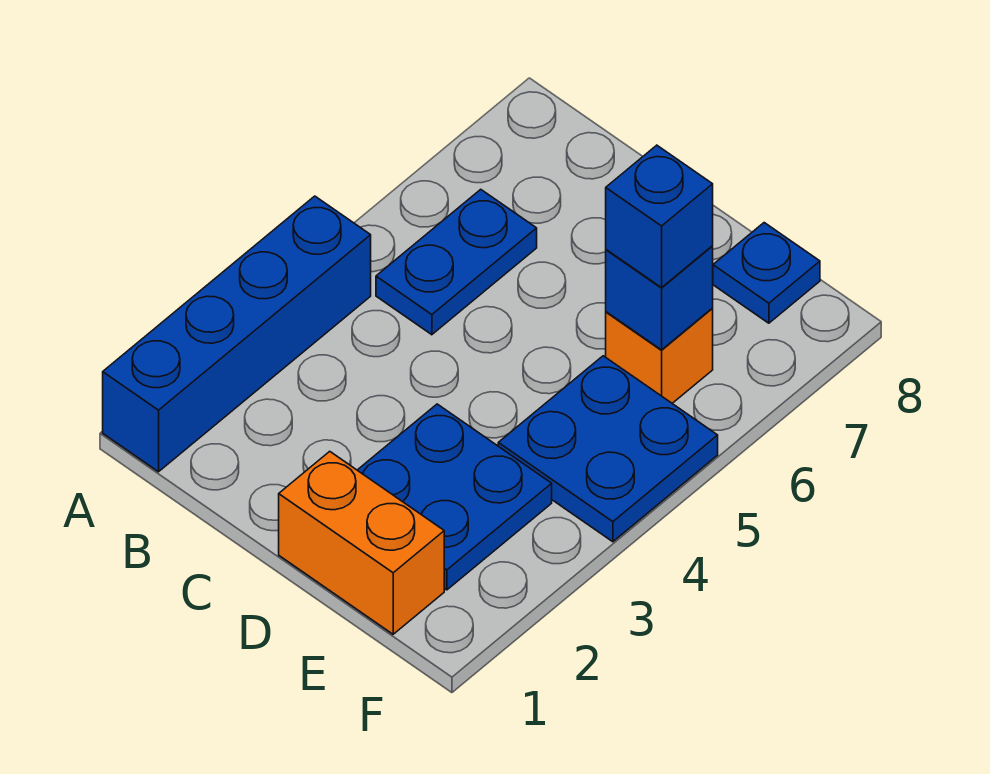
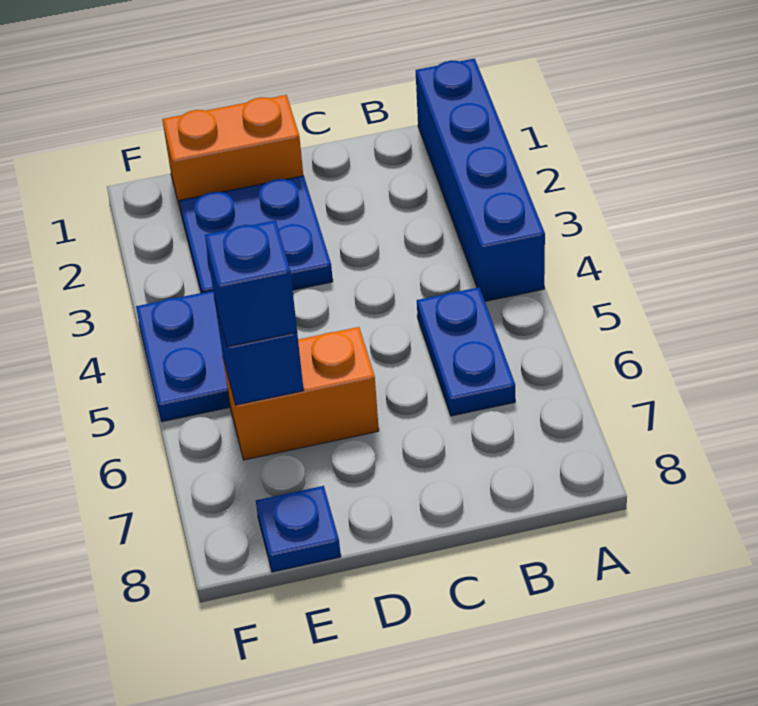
orange 1x1 brick [606,309,713,403] -> orange 1x2 brick [223,327,379,460]

